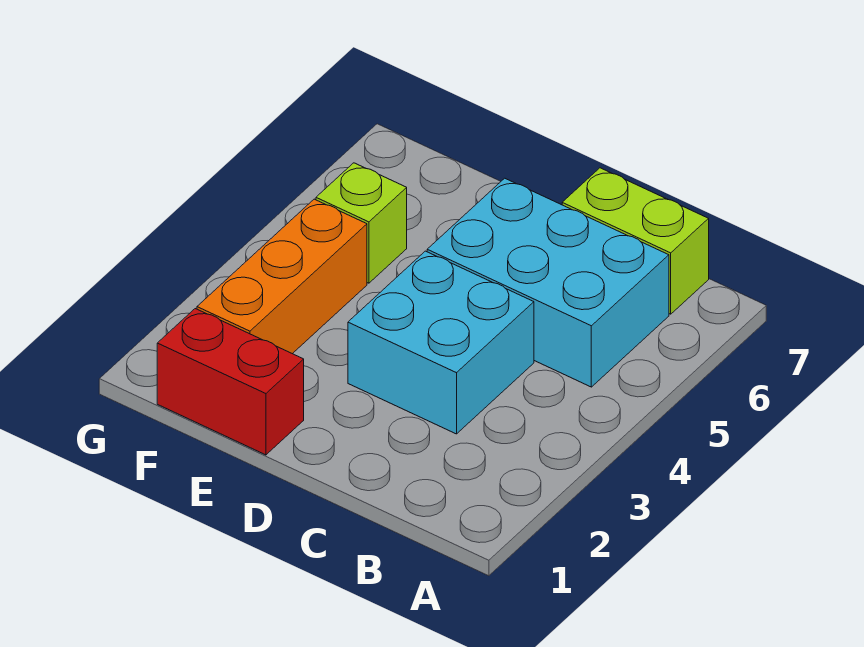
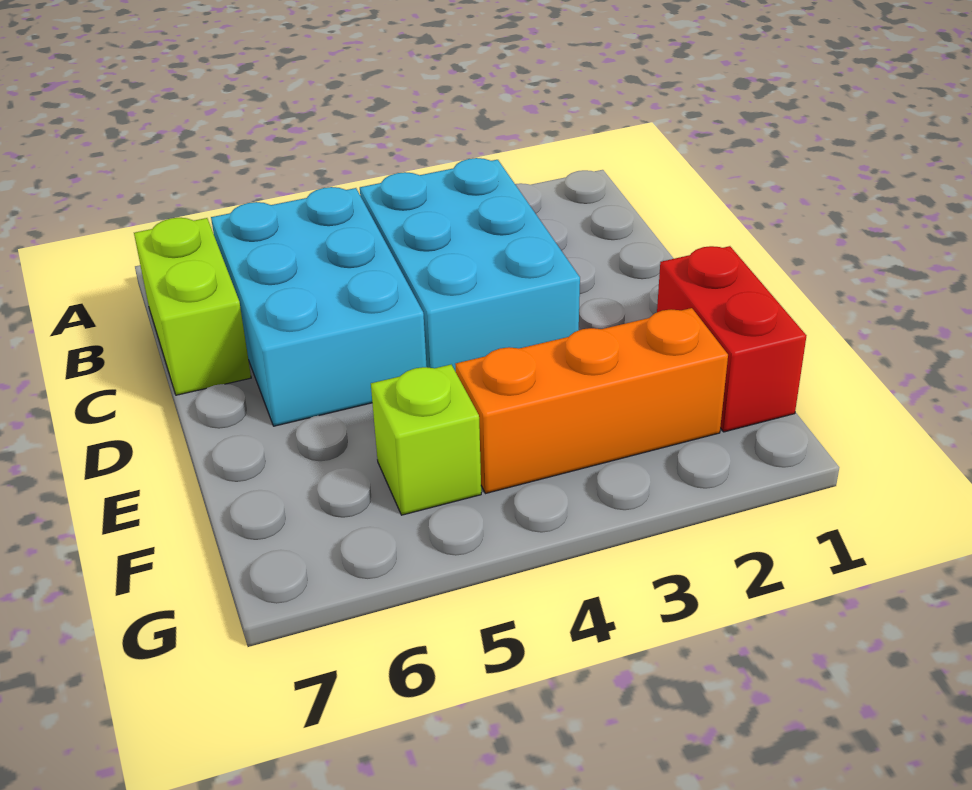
cyan 2x2 brick [348,251,534,434] -> cyan 2x3 brick [360,158,580,372]

